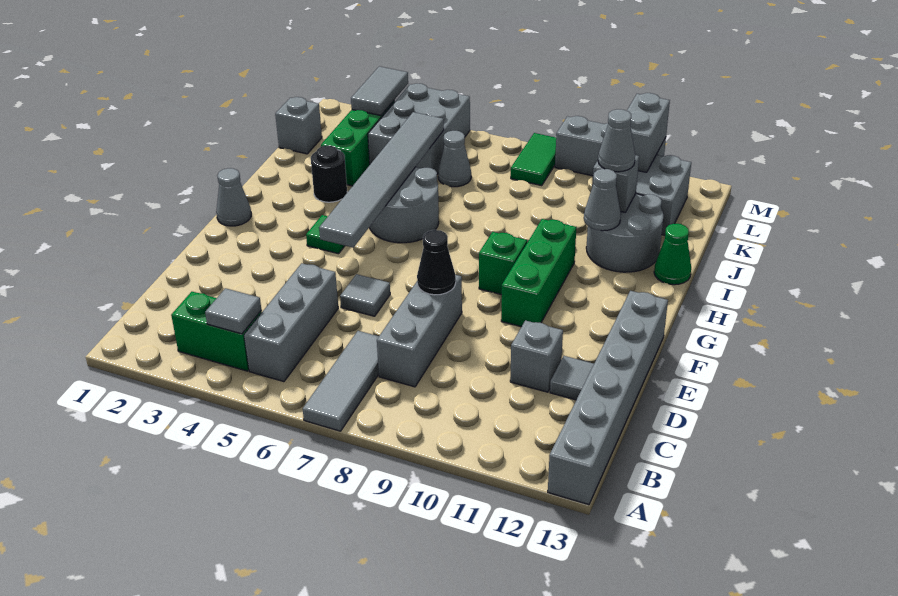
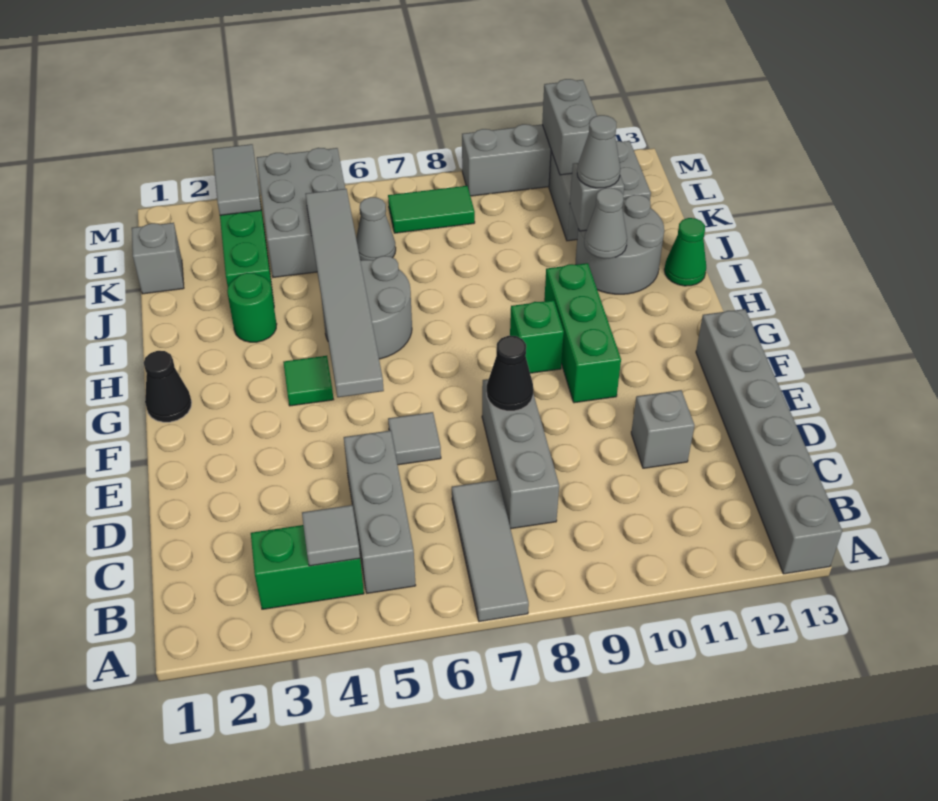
grey 1x1 tile [550,356,594,400] -> none
grey 1x1 cone [216,168,251,226] -> black 1x1 cone [144,351,192,422]
black 1x1 round brick [311,145,347,202] -> green 1x1 round brick [227,273,277,342]
green 1x2 tile [511,133,556,186] -> green 1x2 tile turned to [388,186,475,233]

